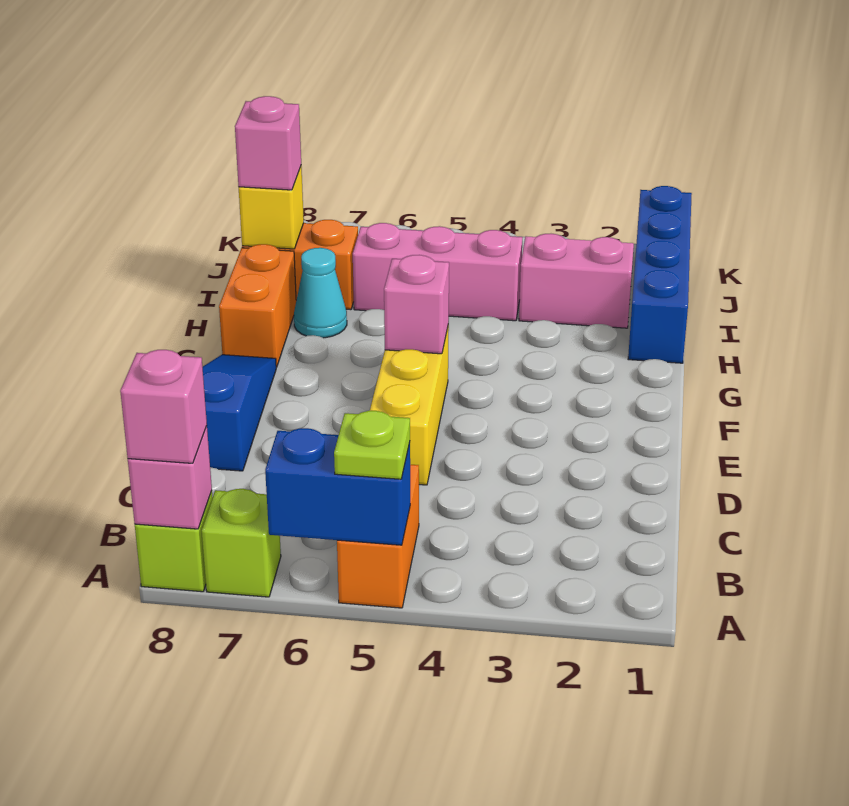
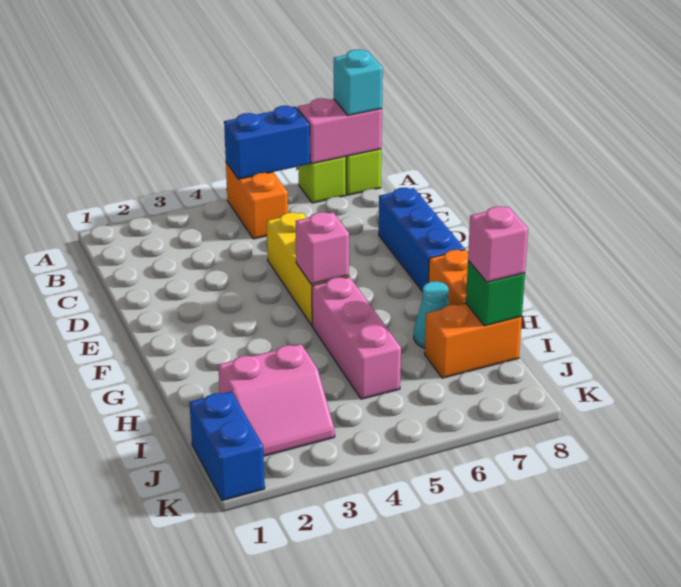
lime 1x1 plate [334,411,410,479] -> none
pink 1x1 brick [128,426,212,529] -> pink 1x2 brick [298,98,382,164]
pink 1x1 brick [120,350,207,463] -> cyan 1x1 brick [334,50,383,115]
blue 1x3 slope [203,355,276,471] -> blue 1x3 brick [379,188,465,292]
blue 1x4 brick [628,186,692,363] -> blue 1x2 brick [189,391,265,501]
pink 1x3 brick [353,223,523,321] -> pink 1x3 brick turned to [312,277,401,399]
yellow 1x1 brick [239,167,304,249] -> green 1x1 brick [466,260,525,326]

